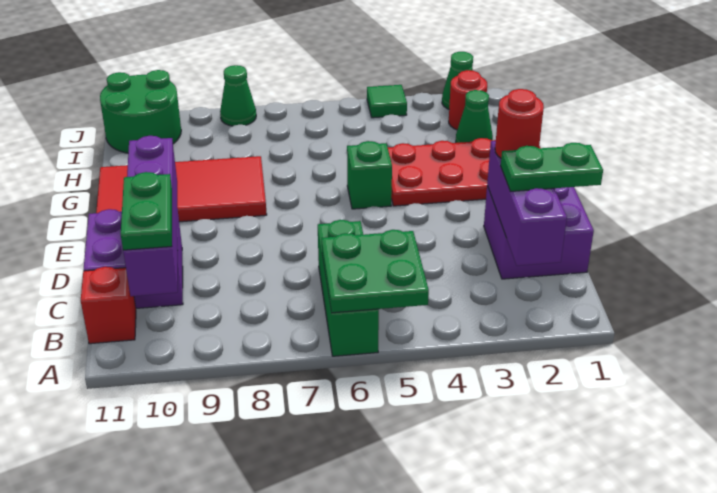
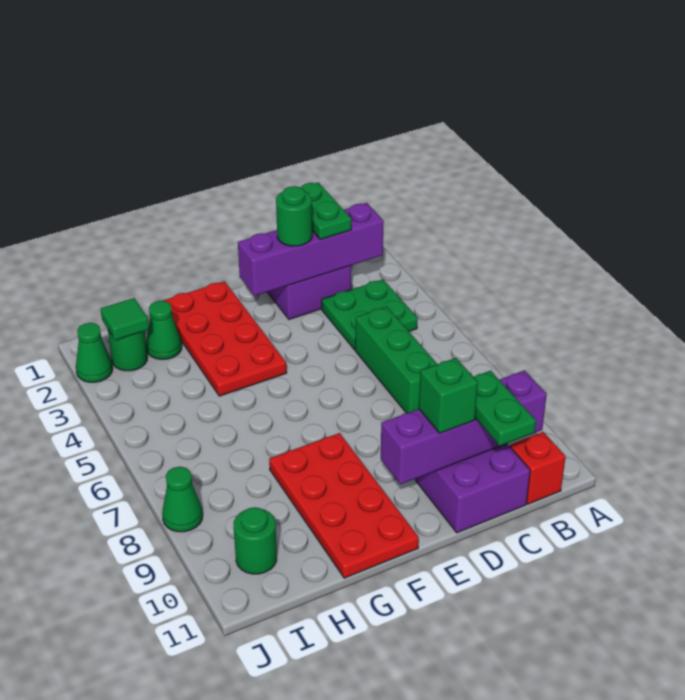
green 2x2 plate [322,230,429,313] -> green 2x2 plate moved to [322,279,418,350]
green 1x3 brick [318,220,379,356] -> green 1x3 brick turned to [355,307,437,413]
purple 1x3 brick [487,141,567,266] -> purple 1x4 brick [238,203,384,296]
green 1x2 plate [121,172,172,250] -> green 1x2 plate turned to [474,371,536,446]
red 1x1 round brick [495,89,544,158] -> green 1x1 round brick [276,186,312,246]
green 1x1 brick [347,141,392,209] -> green 1x1 brick moved to [419,358,478,433]
red 2x4 tile [96,156,267,222] -> red 2x4 plate [269,433,419,578]
red 1x1 round brick [449,70,487,130] -> green 1x1 round brick [108,330,148,371]
green 2x2 round brick [100,70,181,153] -> green 1x1 round brick [234,507,277,574]
green 1x1 tile [367,85,407,118] -> green 1x1 tile moved to [101,298,149,340]

